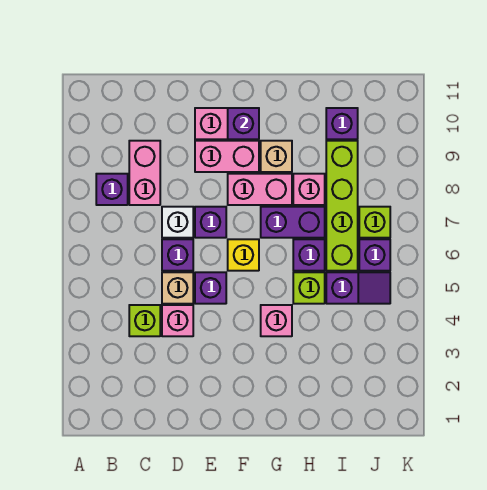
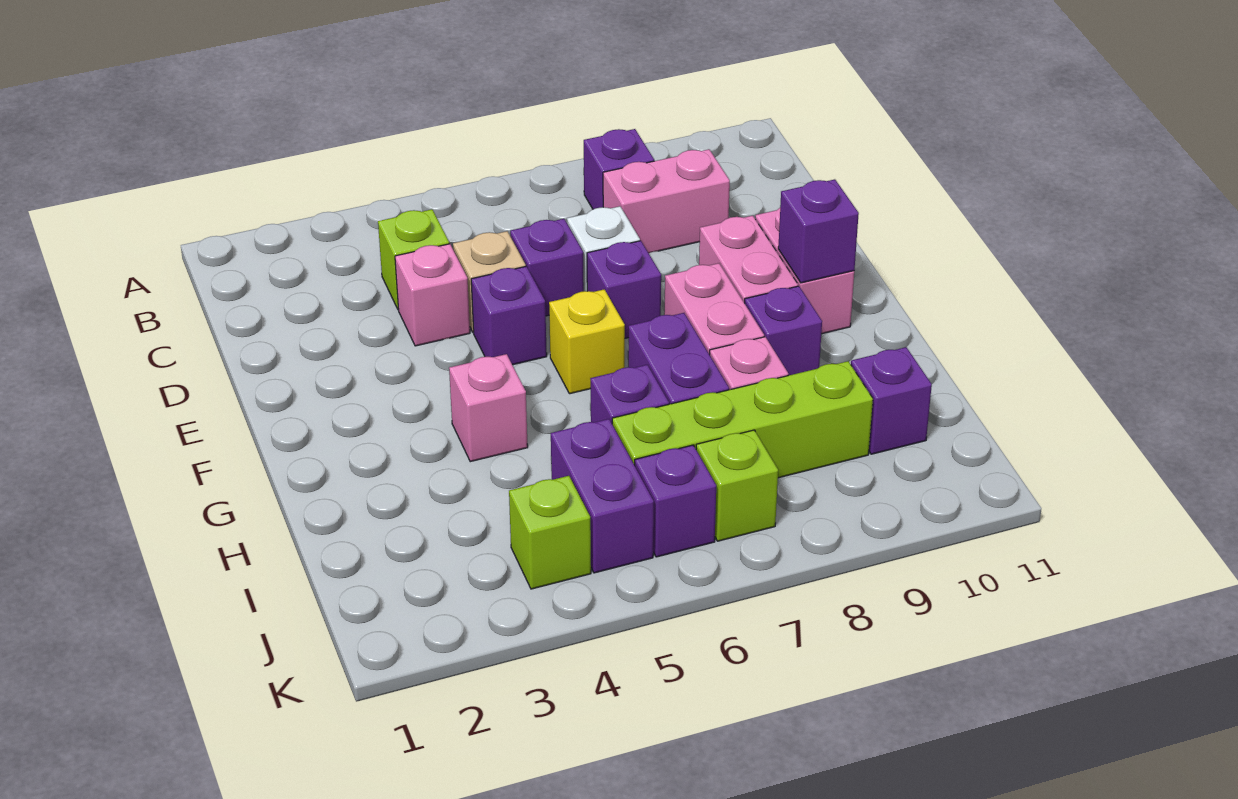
tan 1x1 brick [261,141,292,172] -> purple 1x1 brick [745,286,822,375]
lime 1x1 brick [293,272,325,304] -> lime 1x1 brick moved to [509,476,591,589]
purple 1x2 slope [326,272,390,304] -> purple 1x2 brick [551,419,654,573]

